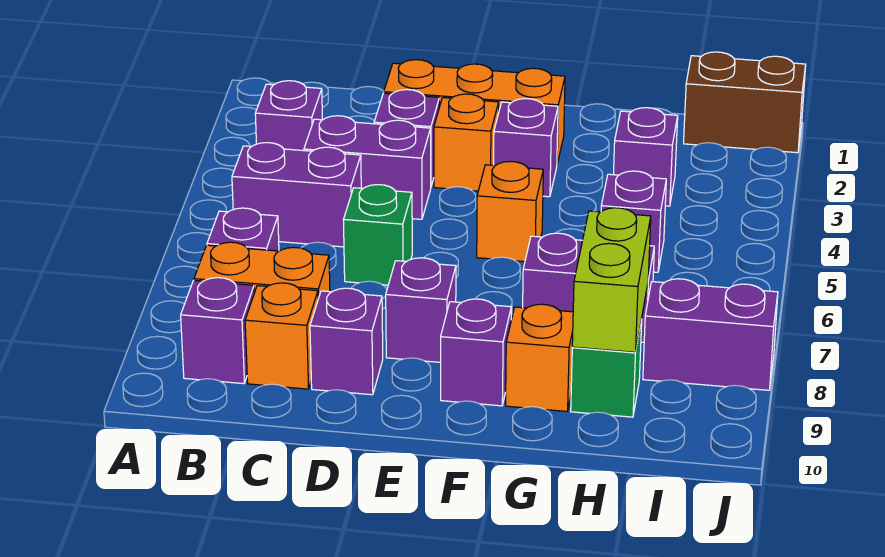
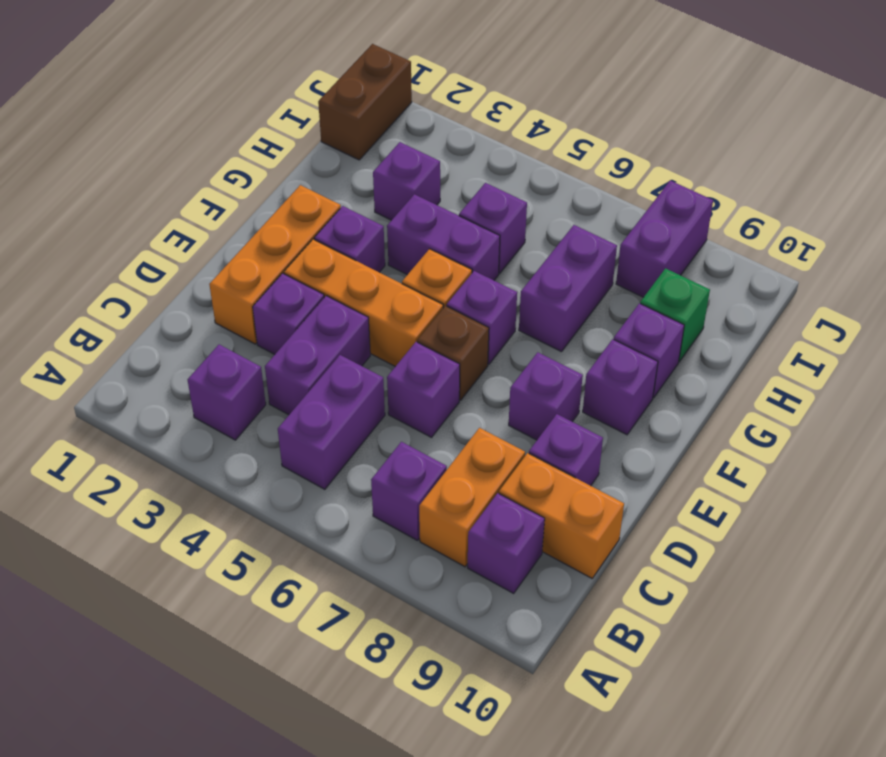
orange 1x1 brick [245,283,318,389] -> orange 1x2 brick [499,453,624,578]
green 1x1 brick [343,185,412,285] -> purple 1x1 brick [387,342,460,437]
orange 1x1 brick [434,94,499,191] -> orange 1x3 brick [284,239,443,367]
none -> brown 1x1 brick [417,306,489,400]
none -> purple 1x1 brick [447,271,517,364]
none -> purple 1x2 brick [387,194,500,280]
orange 1x1 brick [506,304,573,411] -> purple 1x1 brick [614,303,684,398]
lime 1x2 brick [572,208,651,352] -> none

